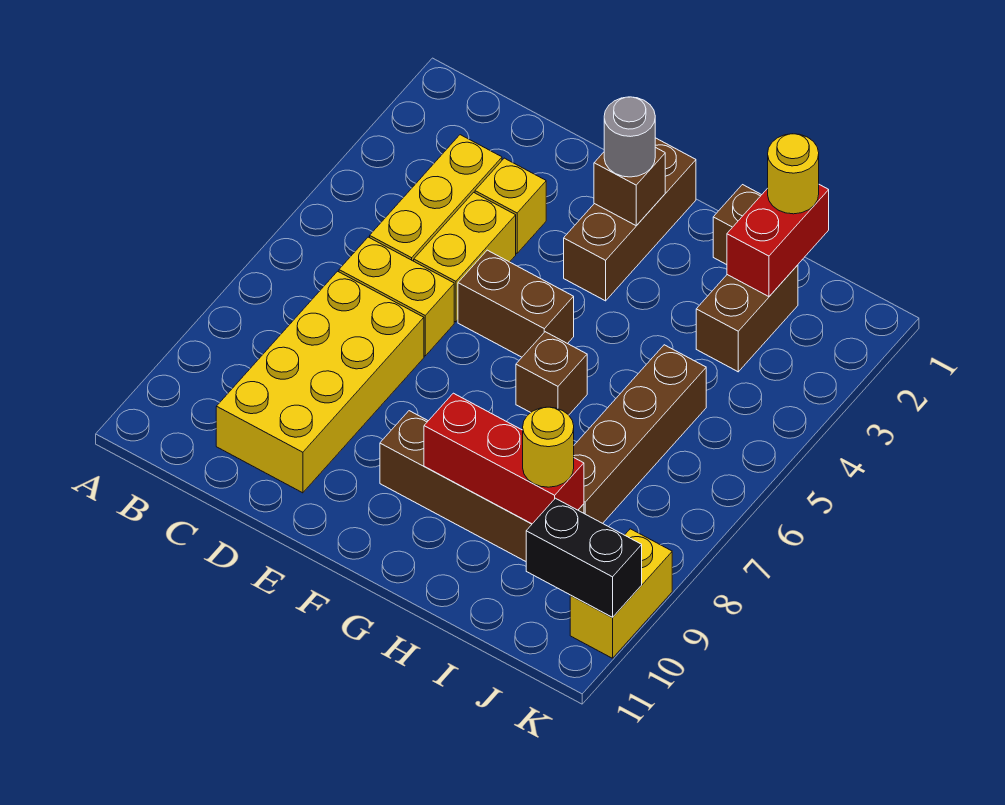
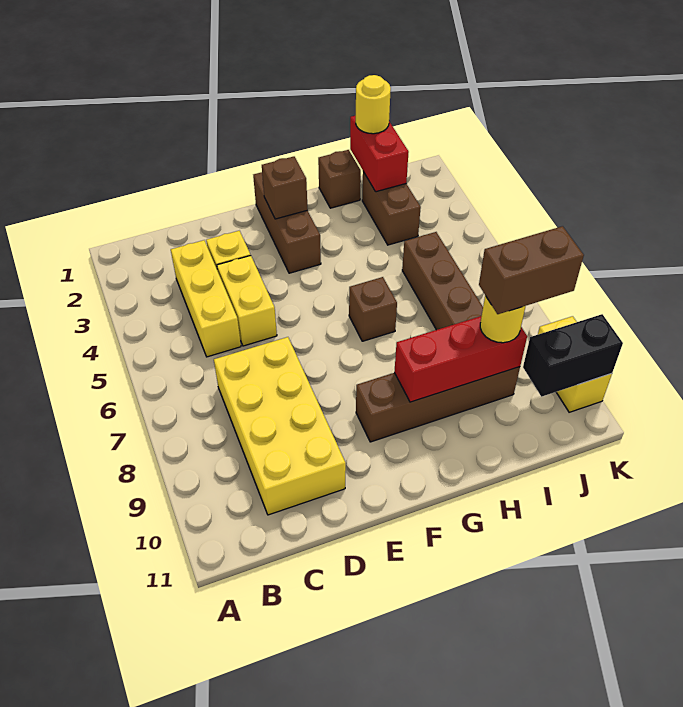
yellow 1x2 brick [339,237,454,356] -> none
brown 1x2 brick [458,250,574,357] -> brown 1x2 brick moved to [479,226,584,314]
grey 1x1 round brick [604,97,655,177] -> none

